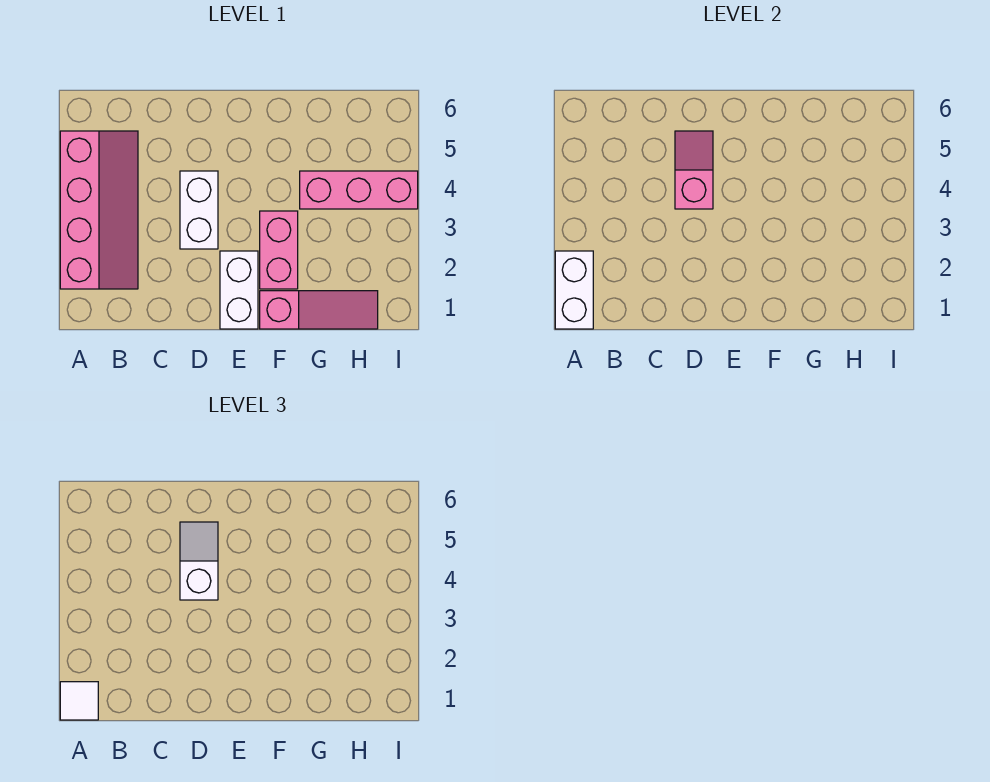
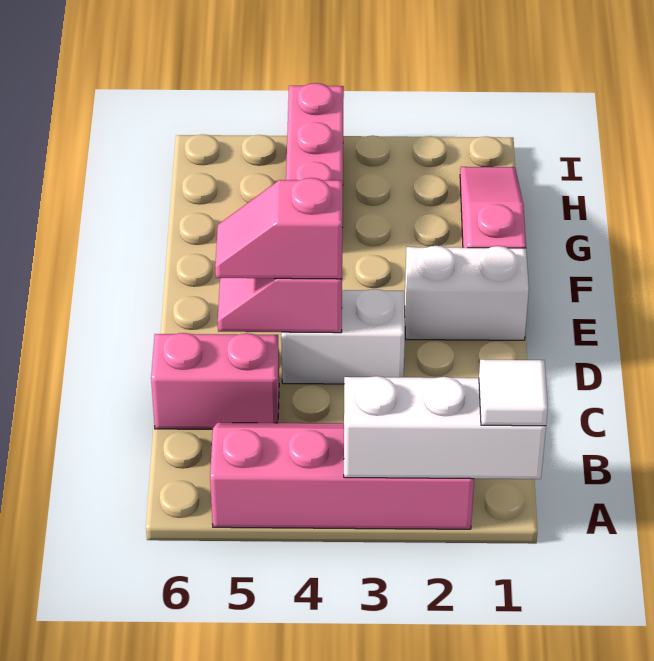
white 1x2 brick [555,251,593,329] -> white 1x3 brick [344,376,546,479]
white 1x2 slope [180,522,218,600] -> pink 1x2 slope [215,178,343,279]
pink 1x2 brick [260,211,298,289] -> pink 1x2 brick moved to [151,333,279,429]

